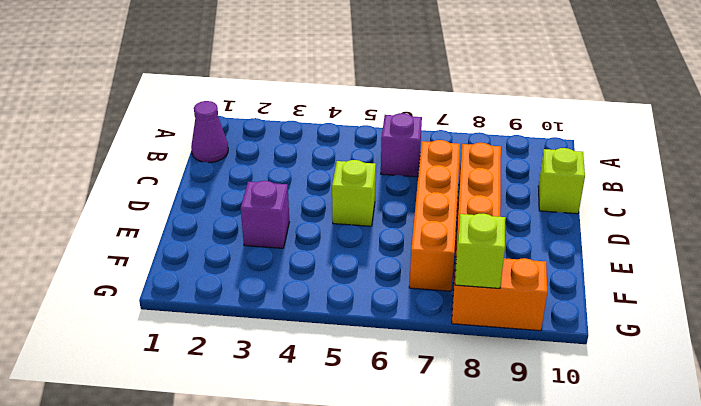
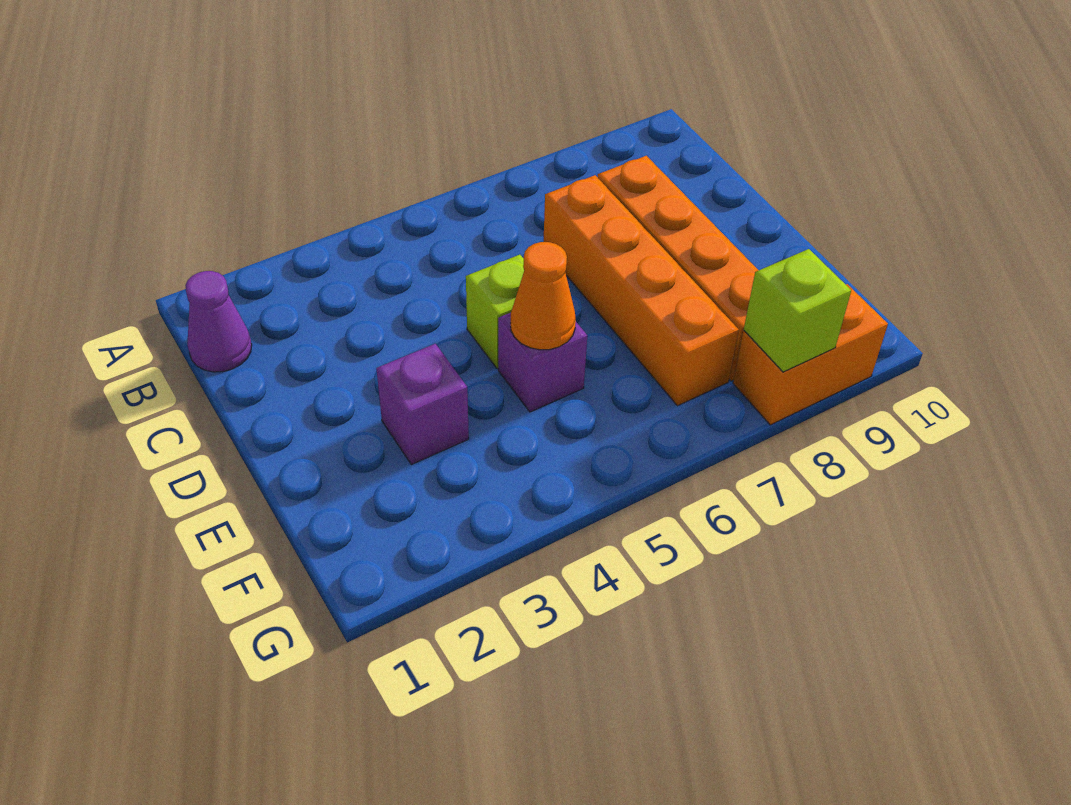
purple 1x1 brick [381,113,422,177] -> purple 1x1 brick moved to [498,313,587,412]
lime 1x1 brick [538,148,585,214] -> none
none -> orange 1x1 cone [511,242,576,350]

